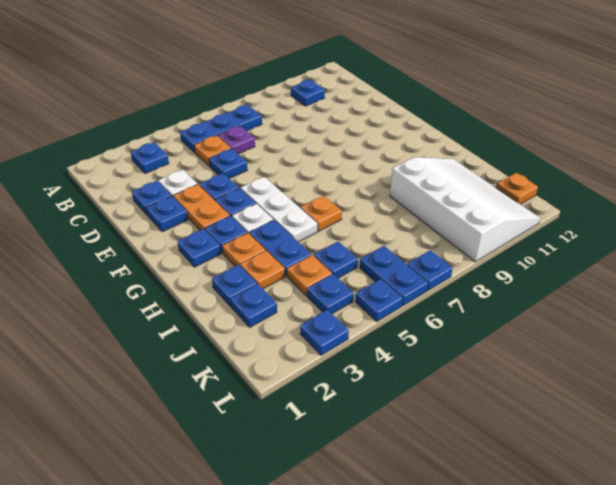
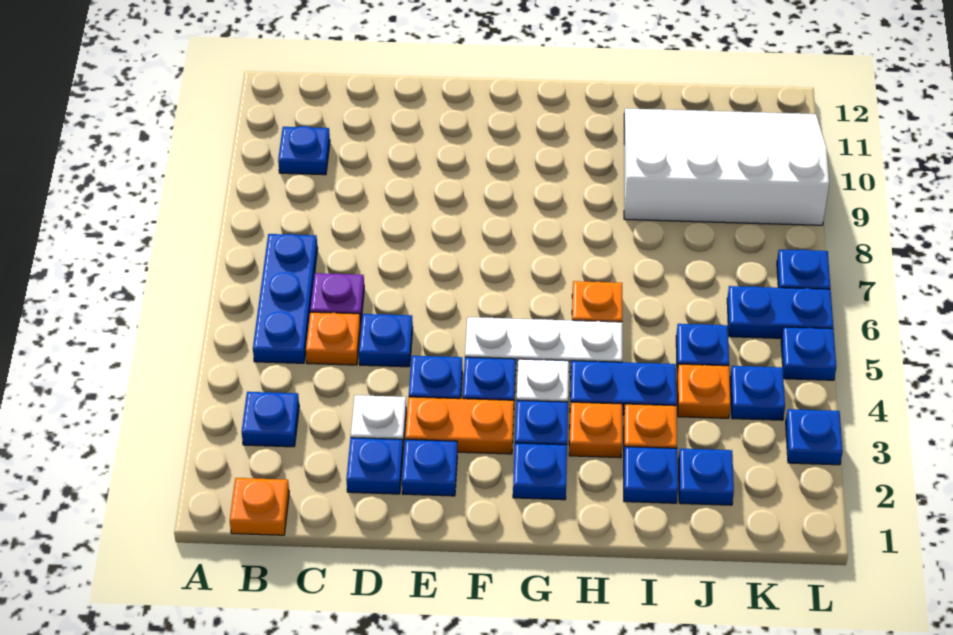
orange 1x1 plate [496,173,538,204] -> orange 1x1 plate moved to [230,478,289,535]

